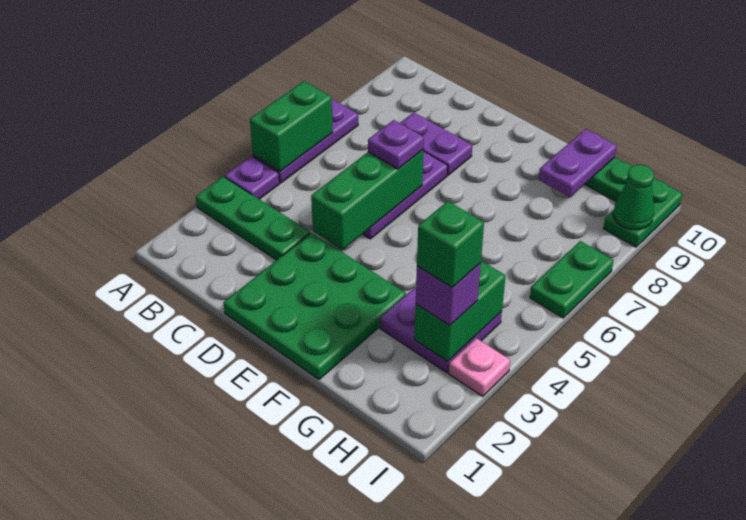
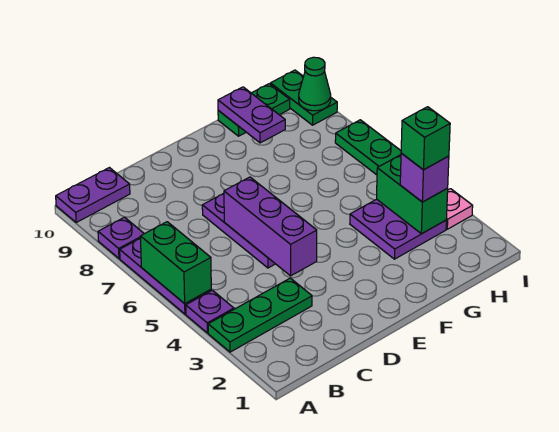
purple 1x2 plate [400,112,472,175] -> purple 1x2 plate moved to [56,168,130,222]
green 3x3 plate [223,233,406,379] -> none
green 1x3 brick [311,149,424,250] -> purple 1x3 brick [224,177,317,276]
purple 1x1 plate [368,120,424,169] -> purple 1x1 plate moved to [98,217,144,258]

